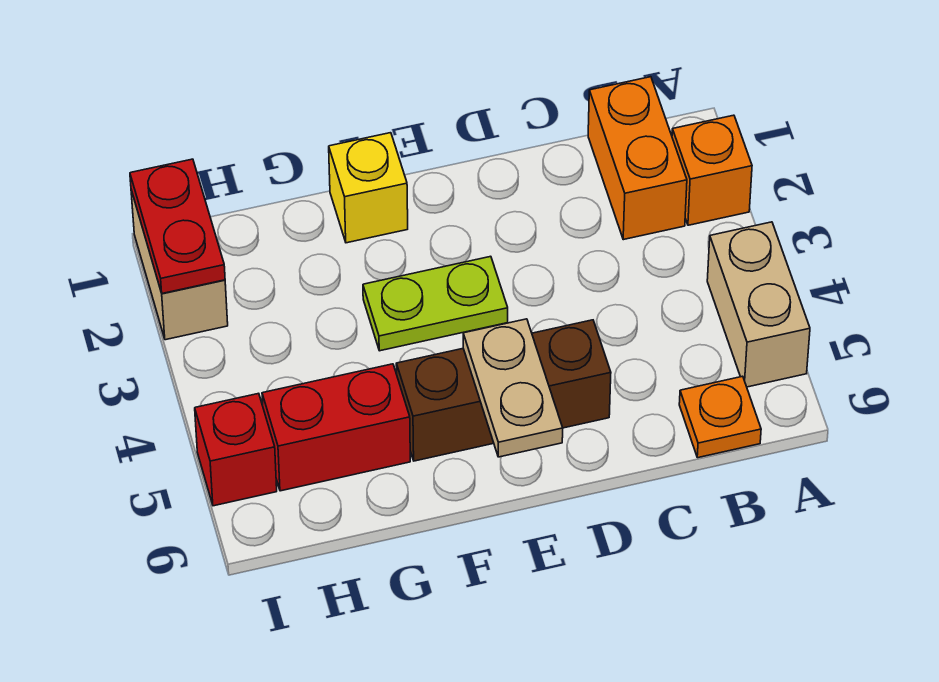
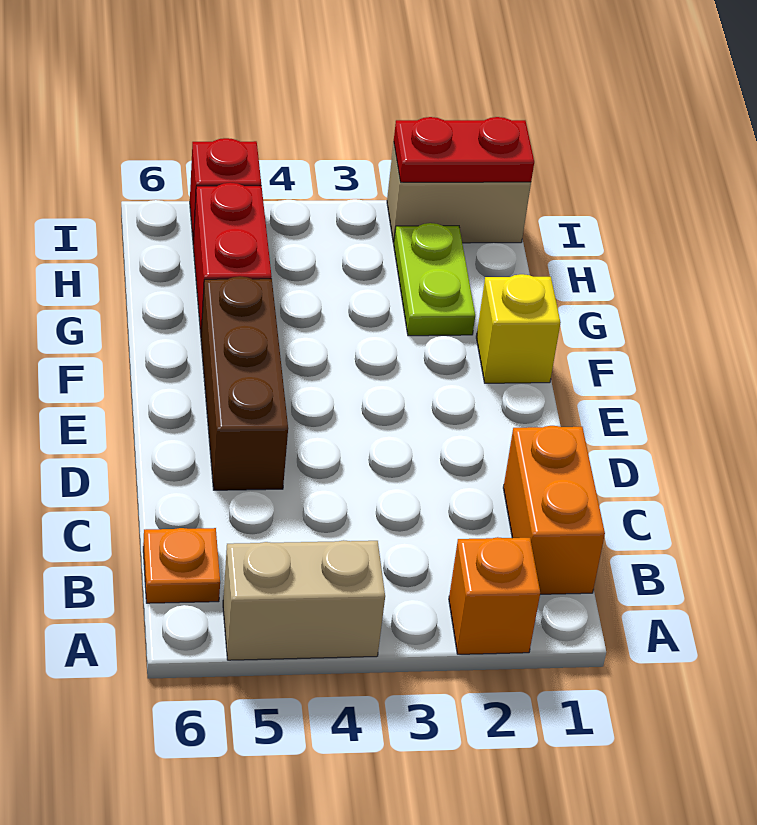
orange 1x2 brick [588,77,687,240] -> orange 1x2 brick turned to [503,426,605,594]
lime 1x2 plate [363,256,508,351] -> lime 1x2 plate moved to [394,223,475,336]
tan 1x2 plate [463,319,563,457] -> none

